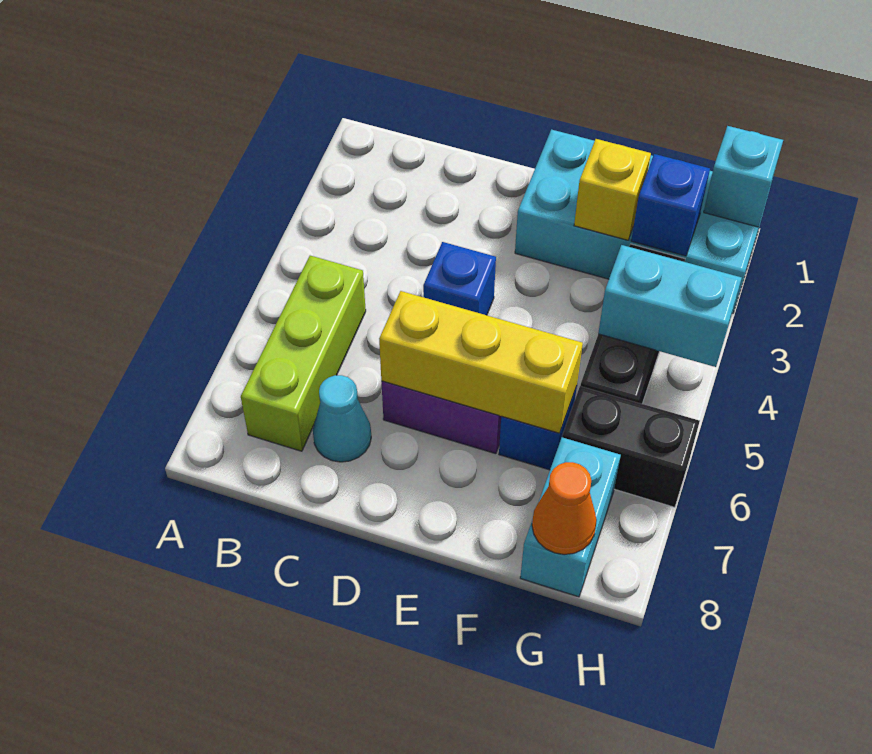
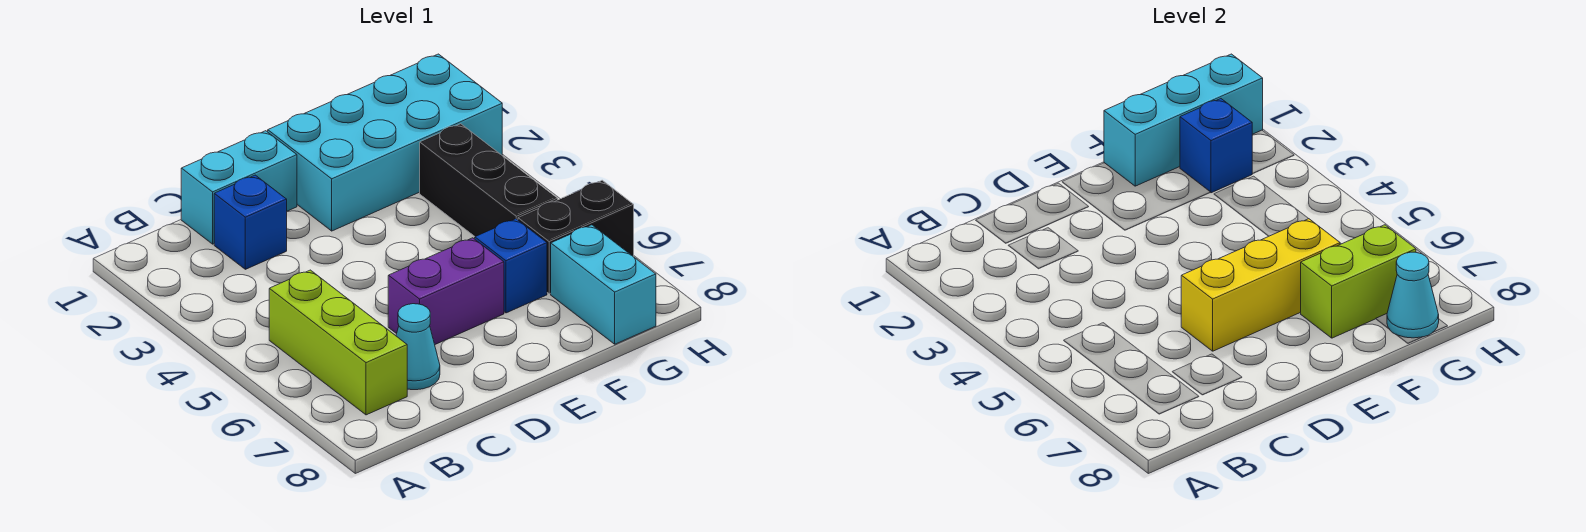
blue 1x1 brick [423,242,496,315] -> blue 1x1 brick moved to [214,175,287,269]
yellow 1x1 brick [574,139,651,240] -> none
none -> lime 1x2 brick [1301,225,1416,338]
cyan 1x2 brick [598,245,742,367] -> cyan 1x2 brick moved to [181,131,297,244]
orange 1x1 cone [532,462,597,554] -> cyan 1x1 cone [1387,252,1439,338]
cyan 1x1 brick [704,126,783,227] -> cyan 1x3 brick [1104,54,1263,186]

